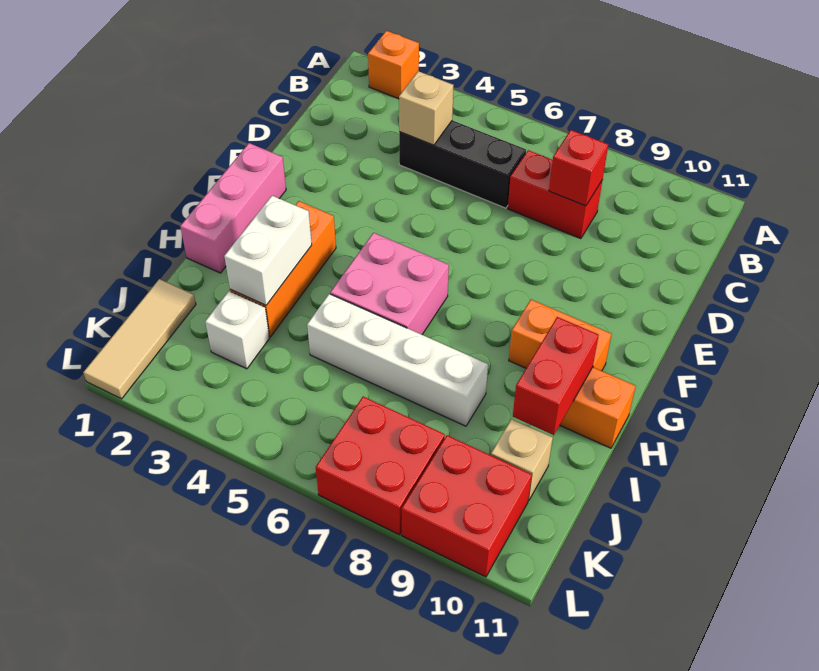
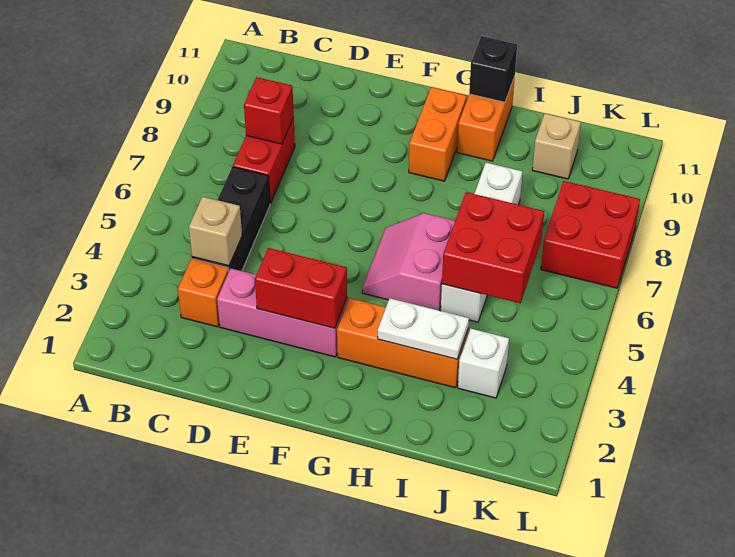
orange 1x1 brick [368,31,419,99] -> orange 1x1 brick moved to [178,259,229,327]
pink 1x3 brick [180,143,286,273] -> pink 1x3 brick moved to [217,268,347,357]
pink 2x2 brick [330,233,449,335] -> pink 2x2 slope [362,213,455,310]
white 1x2 brick [224,196,312,305] -> white 1x2 plate [378,298,469,359]
red 1x2 brick [513,317,599,435] -> red 1x2 brick moved to [255,248,347,328]
none -> black 1x1 brick [469,36,517,102]
tan 1x3 tile [84,279,196,399] -> none
red 2x2 brick [402,435,532,577] -> red 2x2 brick moved to [442,192,544,303]

